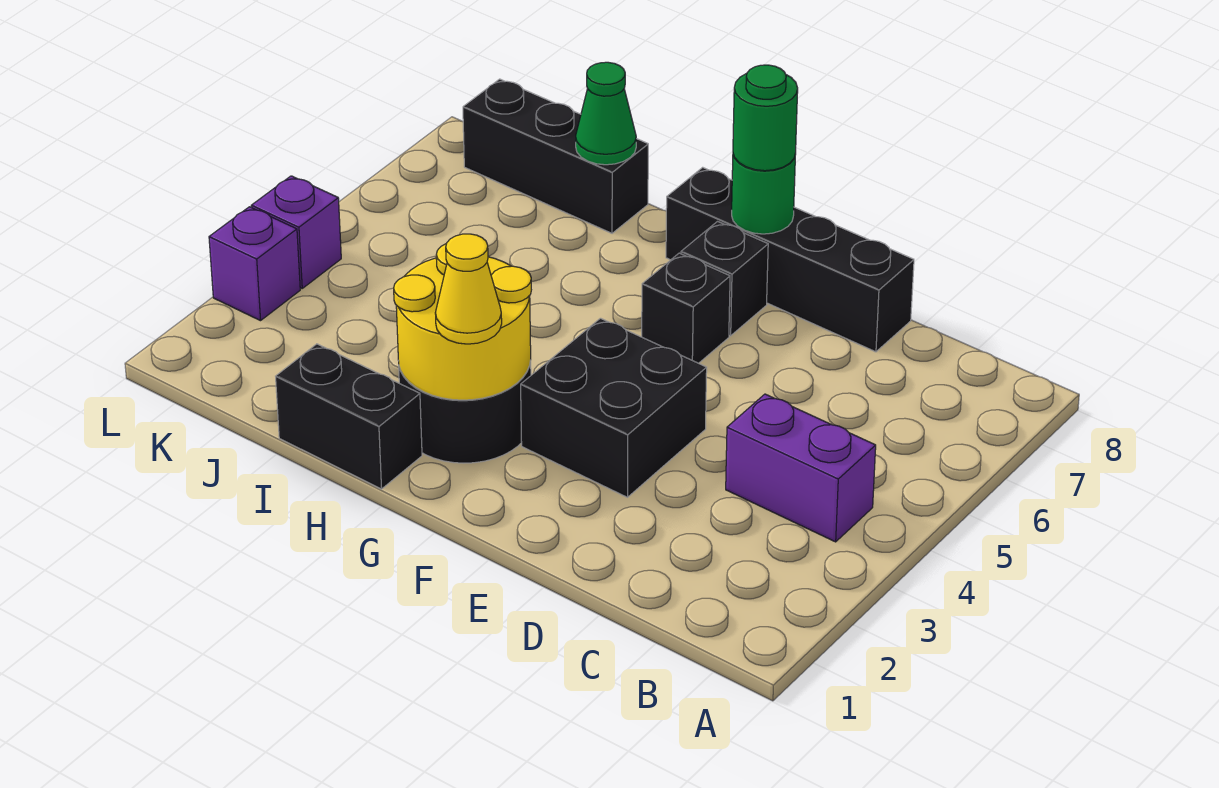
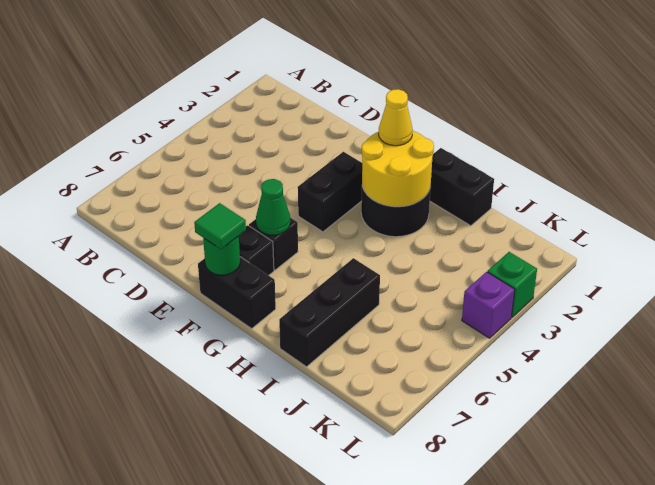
purple 1x2 brick [726,394,876,542] -> none
black 1x4 brick [666,167,914,352] -> black 1x2 brick [198,257,276,329]
black 2x2 brick [521,318,707,497] -> black 1x2 brick [298,152,362,232]
green 1x1 round brick [733,65,798,171] -> green 1x1 tile [194,203,246,249]
black 1x3 brick [463,79,648,233] -> black 1x3 brick turned to [279,258,380,367]
green 1x1 cone [576,62,636,165] -> green 1x1 cone moved to [256,179,290,235]
purple 1x1 brick [209,207,300,321] -> green 1x1 brick [487,252,537,317]

